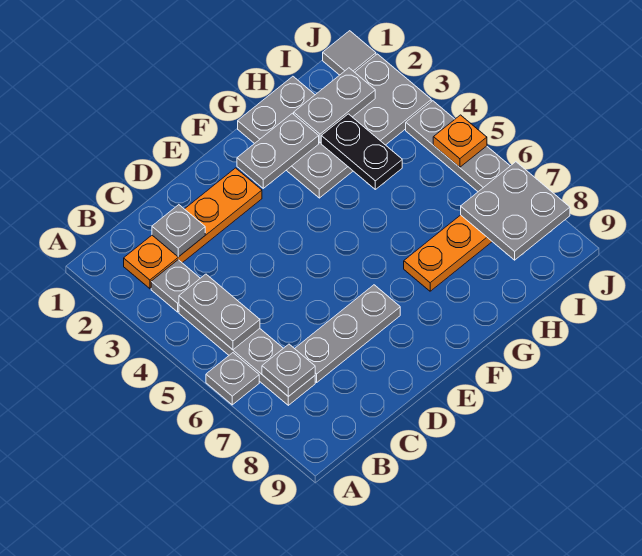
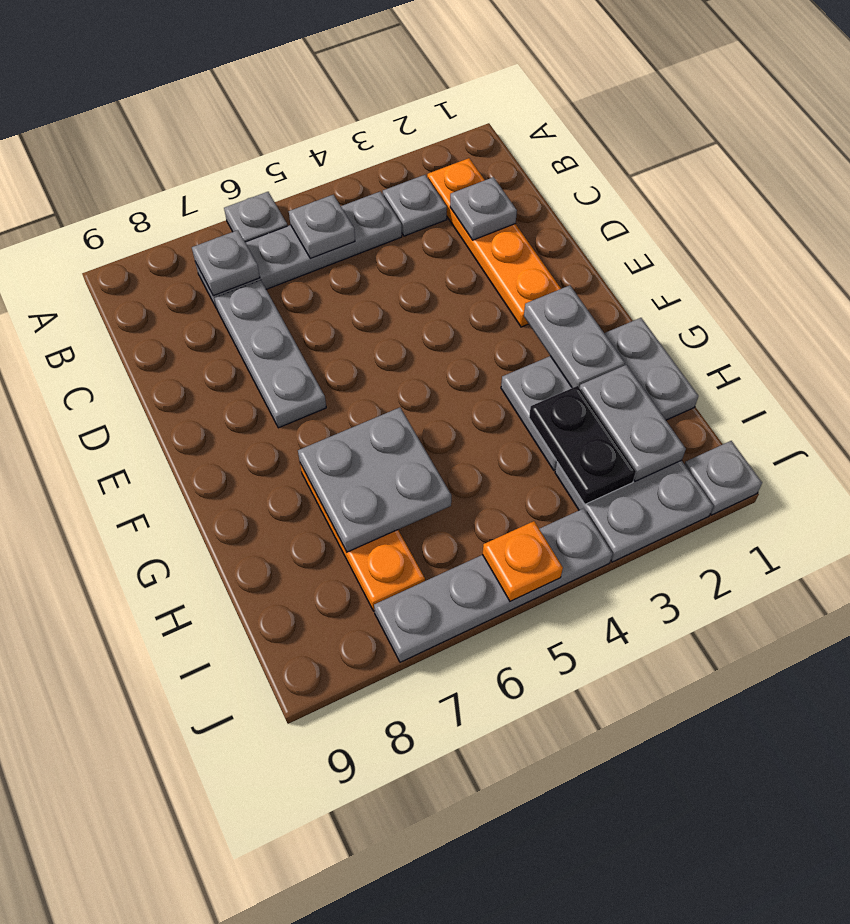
grey 1x2 plate [179,274,260,350] -> grey 1x1 plate [289,195,355,258]
black 1x2 plate [321,114,402,189] -> black 1x2 plate turned to [529,386,636,504]
grey 2x2 plate [461,162,570,260] -> grey 2x2 plate moved to [298,408,451,552]
grey 1x1 tile [323,31,376,75] -> grey 1x1 plate [685,441,762,515]

